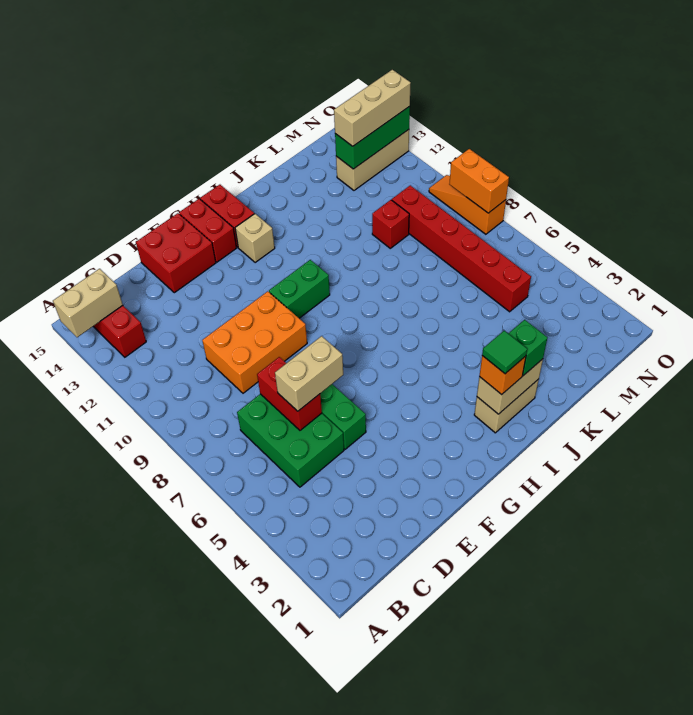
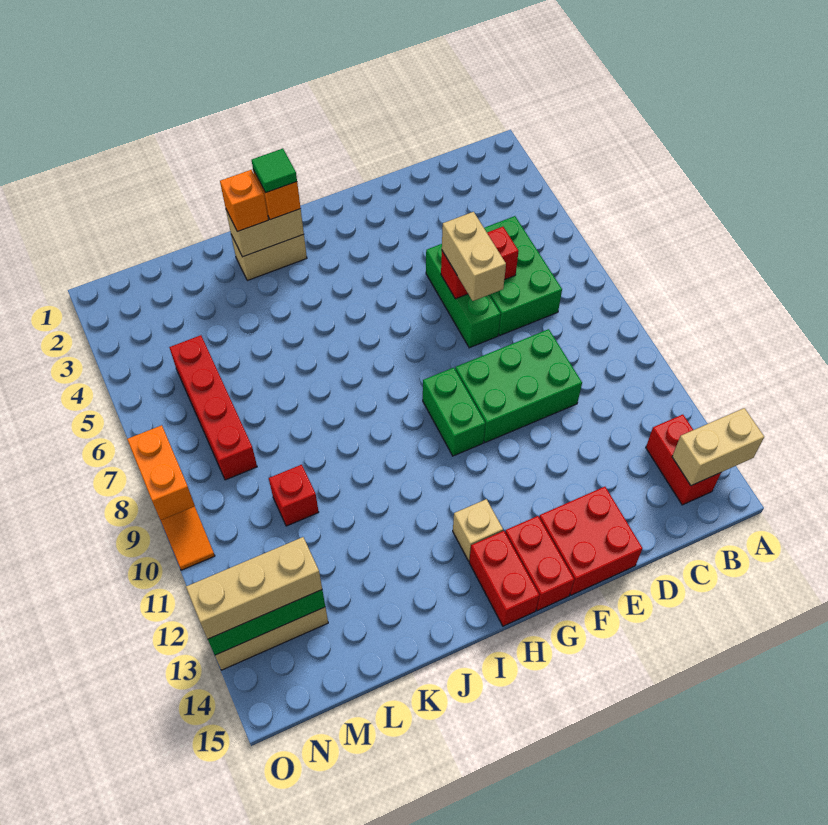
red 1x2 brick [257,357,322,430] -> red 1x2 brick turned to [441,227,519,299]
tan 1x2 brick [275,336,343,411] -> tan 1x2 brick turned to [442,212,506,301]
orange 2x3 brick [202,291,307,393] -> green 2x3 brick [455,329,582,443]
green 1x2 brick [269,260,330,318] -> green 1x2 brick turned to [423,368,485,456]
green 1x1 brick [508,320,547,376] -> orange 1x1 brick [220,170,268,232]
red 1x6 brick [392,185,531,312] -> red 1x4 brick [169,335,257,480]

